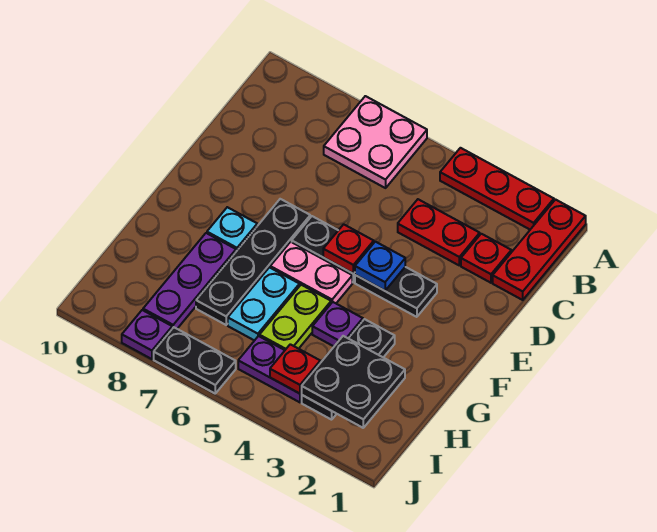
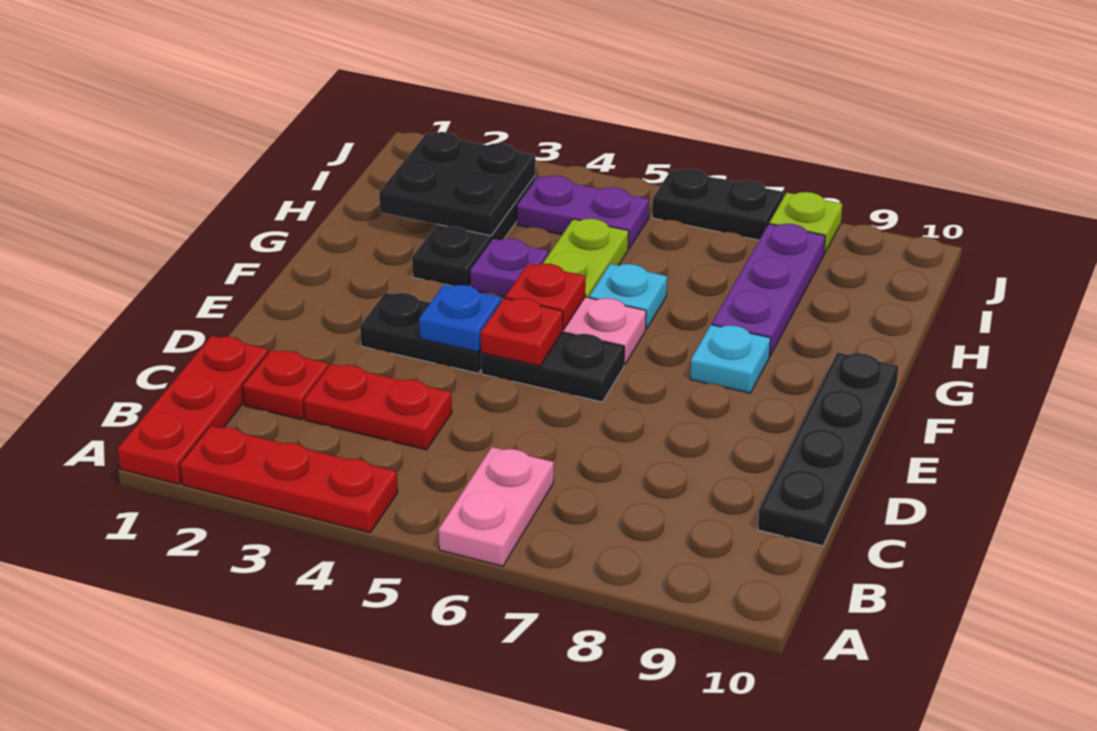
pink 2x2 plate [324,96,427,188] -> pink 1x2 plate [439,447,554,566]
black 1x4 plate [196,199,310,325] -> black 1x4 plate moved to [758,352,898,546]
cyan 1x2 plate [228,267,299,341] -> cyan 1x1 plate [589,264,667,329]
red 1x1 plate [270,344,320,394] -> red 1x1 plate moved to [505,263,586,330]
purple 1x1 plate [122,310,172,359] -> lime 1x1 plate [769,192,842,254]

